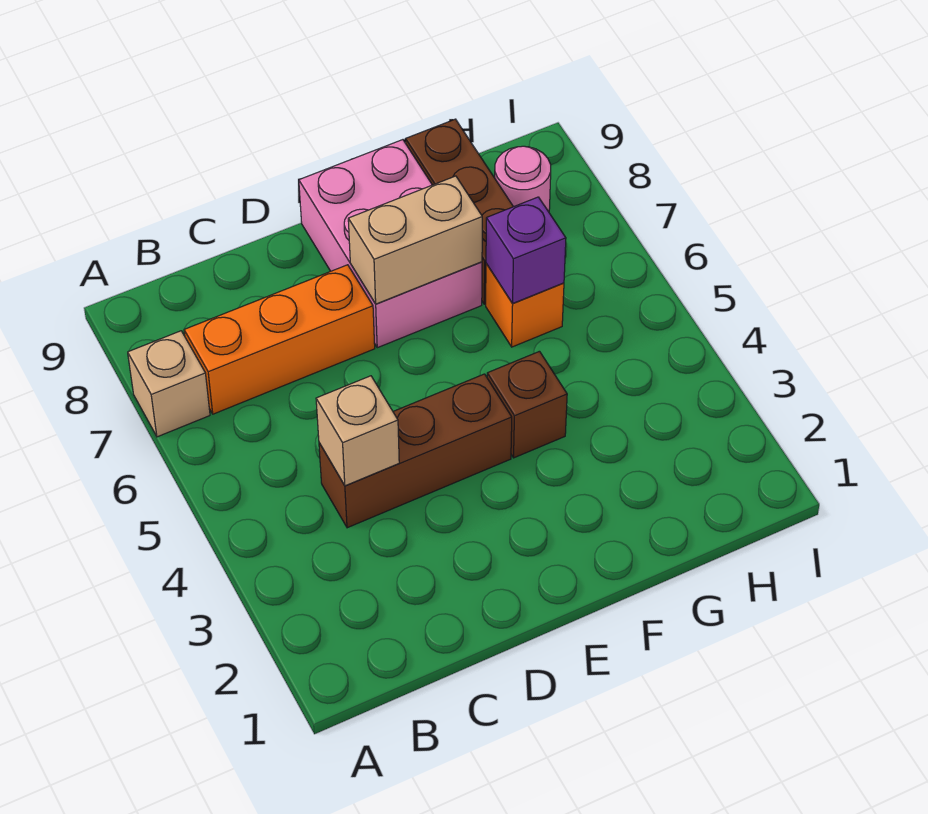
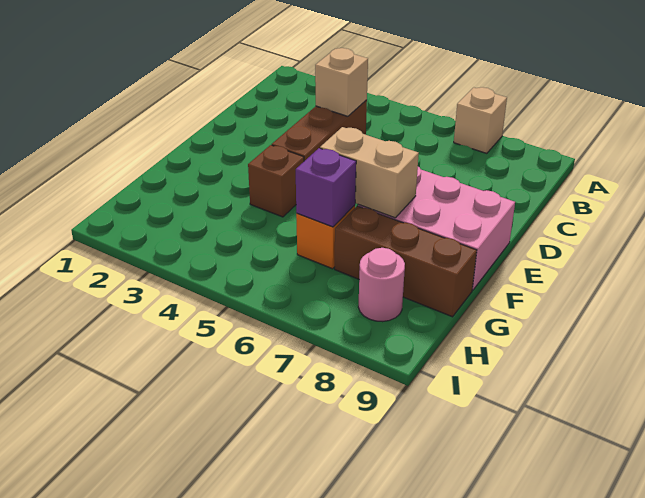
orange 1x3 brick [184,265,375,414] -> none
tan 1x2 brick [348,176,482,304] -> tan 1x2 brick turned to [320,127,419,218]

